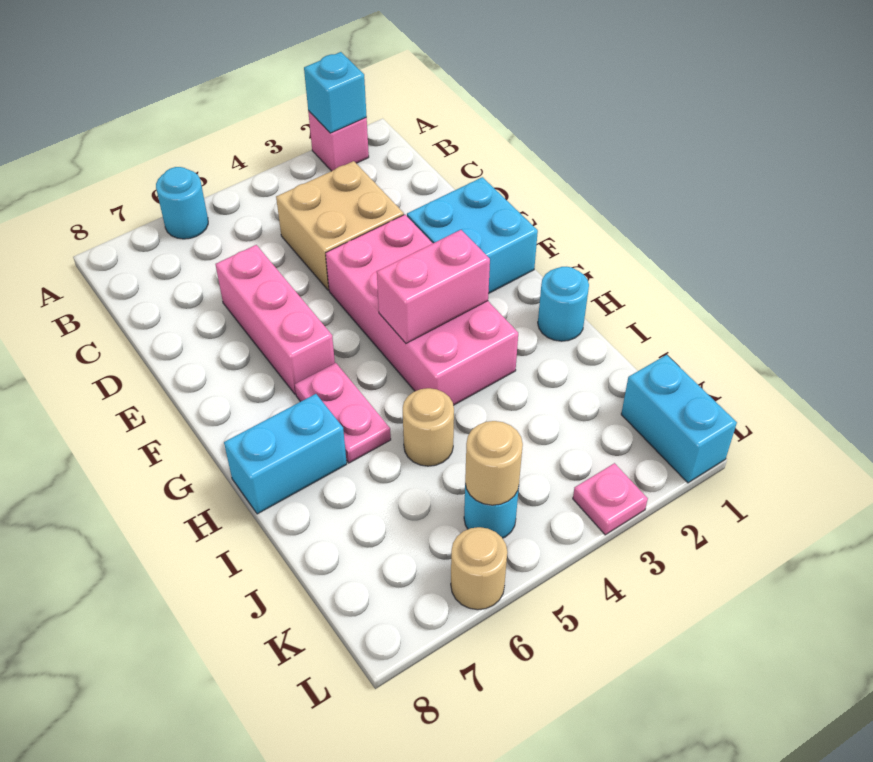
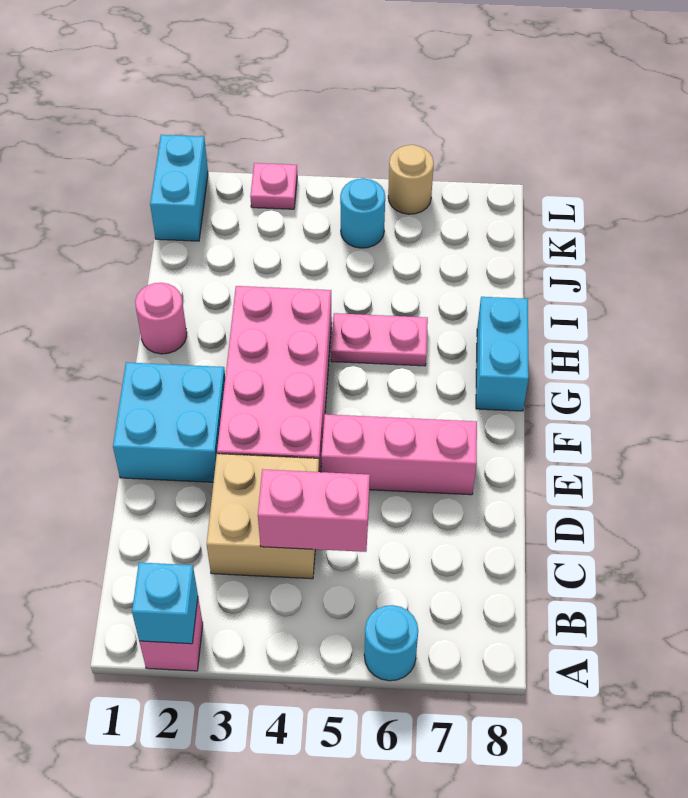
pink 1x3 brick [216,245,335,394] -> pink 1x3 brick turned to [322,414,477,495]
pink 1x2 brick [377,230,490,343] -> pink 1x2 brick moved to [258,469,370,552]
pink 1x2 plate [295,363,391,463] -> pink 1x2 plate turned to [331,313,428,366]
cyan 1x1 round brick [538,267,589,341] -> pink 1x1 round brick [135,283,187,354]
cyan 1x2 brick [224,394,347,514] -> cyan 1x2 brick turned to [476,297,529,411]
tan 1x1 round brick [403,388,454,466] -> none
tan 1x1 round brick [465,421,523,505] -> none

